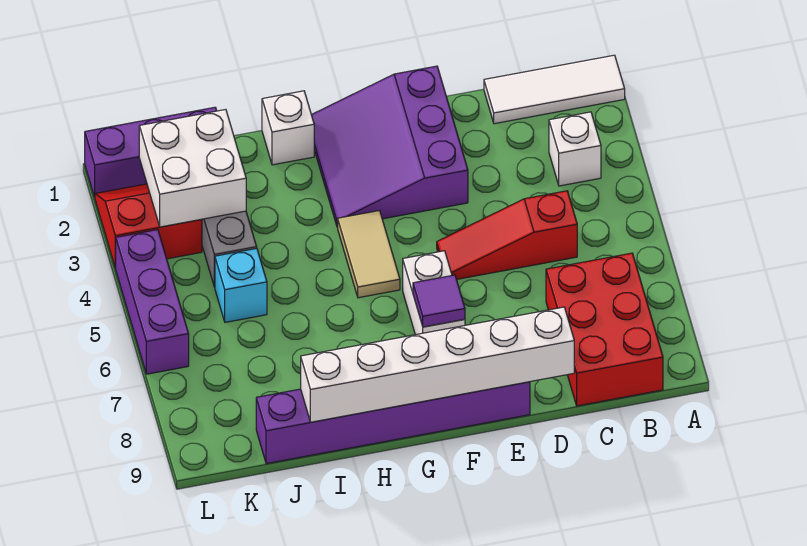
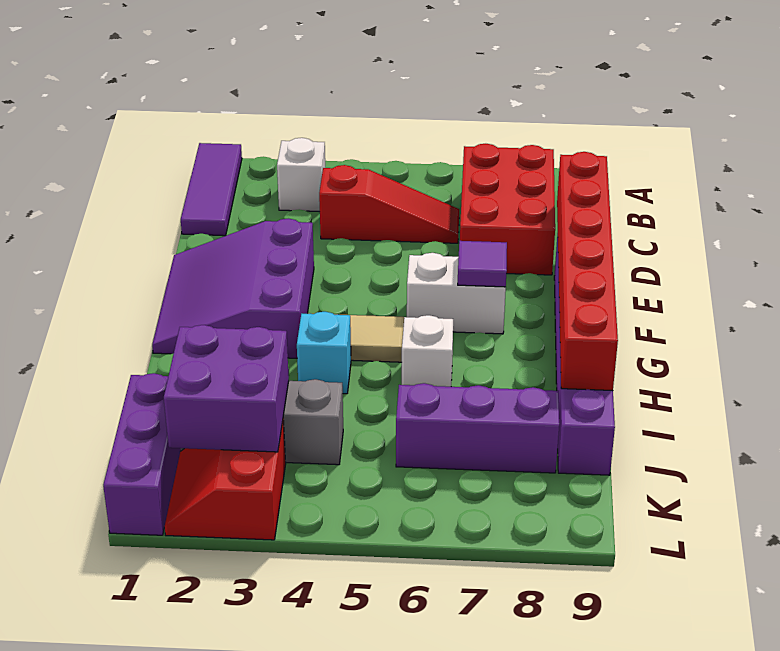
white 1x3 tile [484,55,625,124] -> purple 1x3 tile [181,143,242,236]
red 2x3 brick [546,253,663,406] -> red 2x3 brick turned to [460,144,555,275]
red 1x3 slope [437,191,577,279] -> red 1x3 slope turned to [319,165,459,243]
white 1x6 brick [301,307,574,422] -> red 1x6 brick [557,152,618,391]
purple 3x3 slope [312,66,468,227] -> purple 3x3 slope turned to [152,218,314,358]
white 1x1 brick [262,91,314,165] -> white 1x1 brick moved to [402,315,453,387]
white 2x2 brick [139,109,246,227] -> purple 2x2 brick [164,325,289,452]
cyan 1x1 brick [215,248,267,322] -> cyan 1x1 brick moved to [297,312,351,394]
purple 1x3 brick [116,230,189,374] -> purple 1x3 brick moved to [396,383,559,473]

